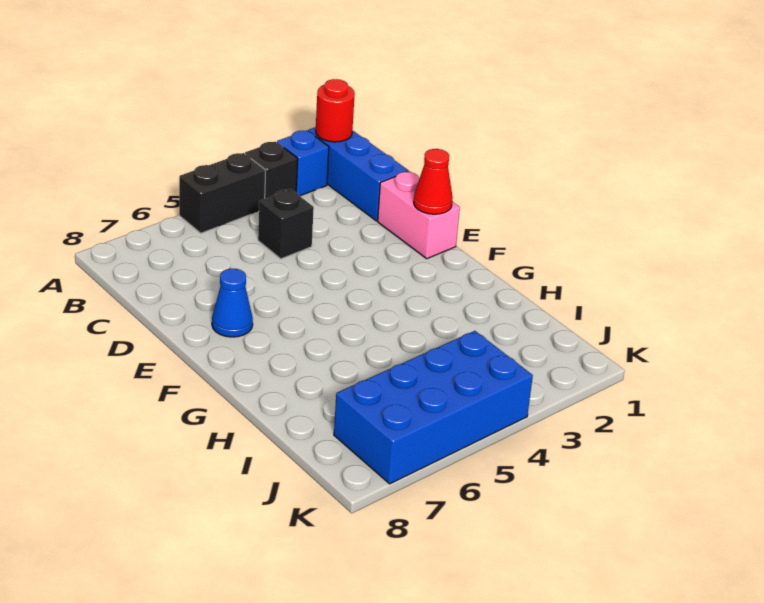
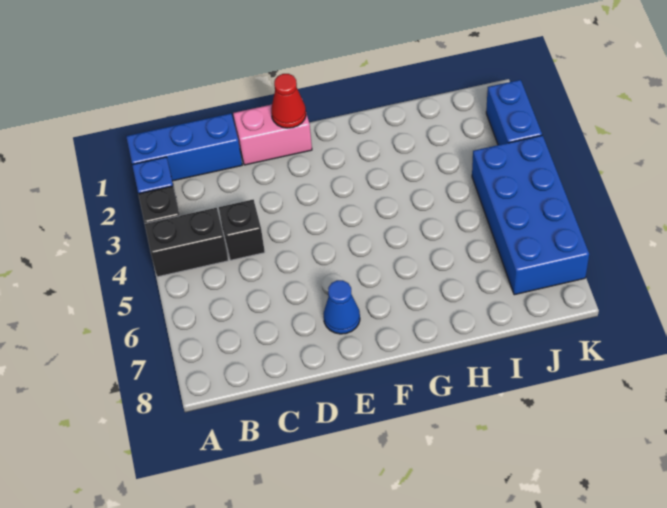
red 1x1 round brick [316,79,355,142] -> none
black 1x2 brick [179,153,266,233] -> black 1x2 brick turned to [145,208,228,277]
none -> blue 1x2 brick [486,80,542,145]

